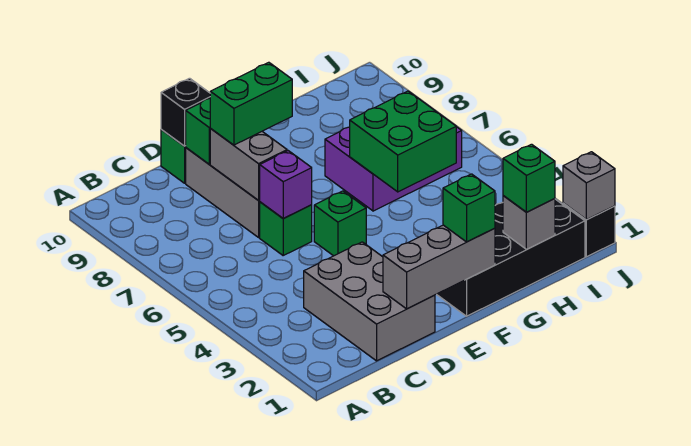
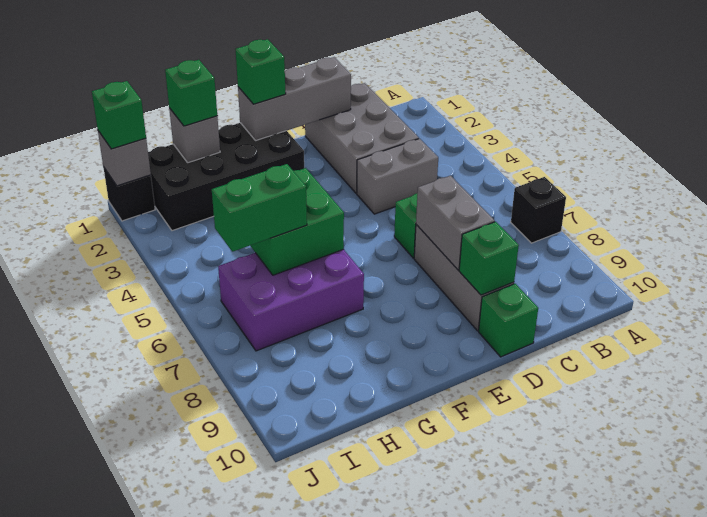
none -> grey 1x2 brick [357,139,438,214]
purple 1x1 brick [260,151,312,218] -> none
green 1x2 brick [210,62,292,145] -> green 1x2 brick moved to [212,164,307,252]
black 1x1 brick [161,78,210,146] -> black 1x1 brick moved to [511,177,566,243]
green 1x1 brick [314,191,366,256] -> green 1x1 brick moved to [92,81,146,149]

